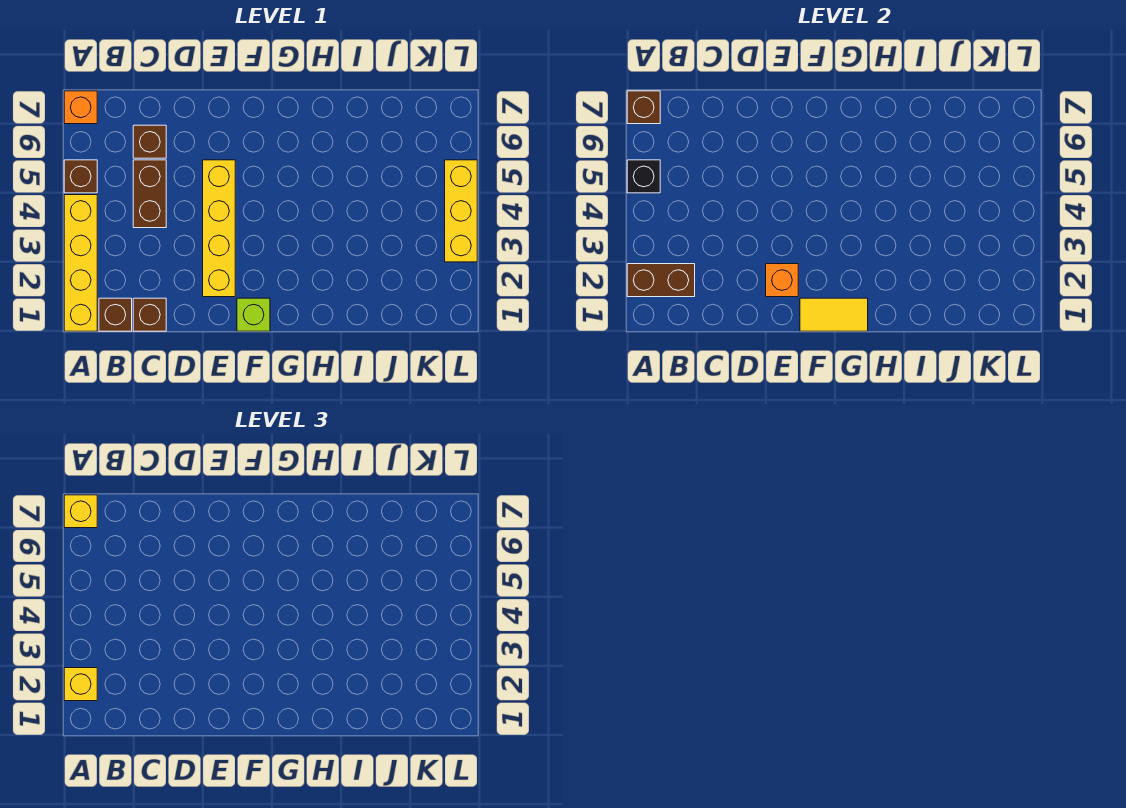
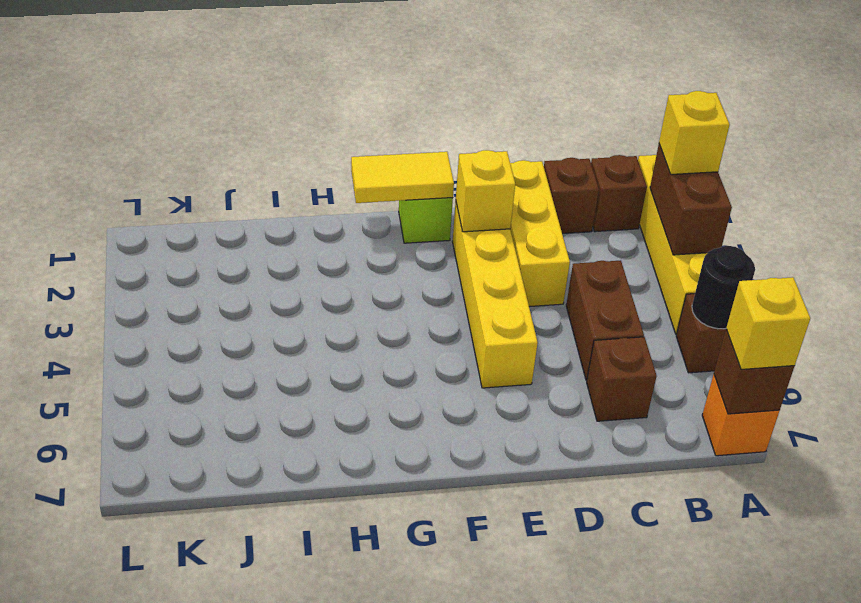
brown 1x2 brick [627,264,695,297] -> brown 1x2 brick turned to [650,144,732,255]
black 1x1 brick [627,160,660,193] -> black 1x1 round brick [692,246,755,329]
orange 1x1 brick [766,264,798,297] -> yellow 1x1 brick [456,150,515,232]
yellow 1x3 brick [445,160,477,262] -> yellow 1x3 brick moved to [510,160,570,307]

